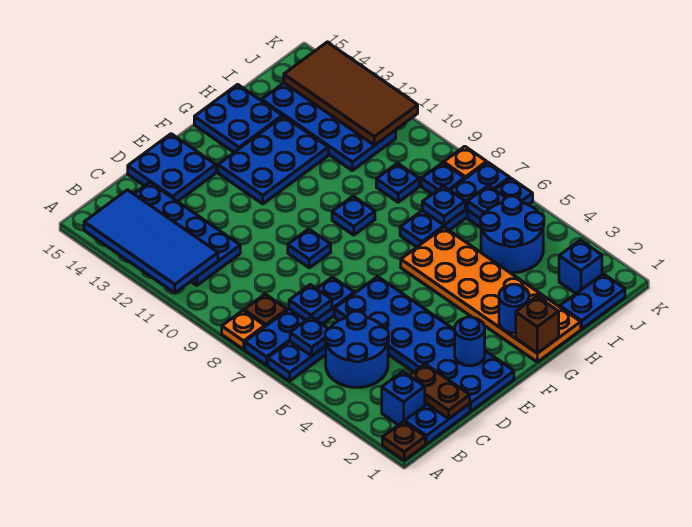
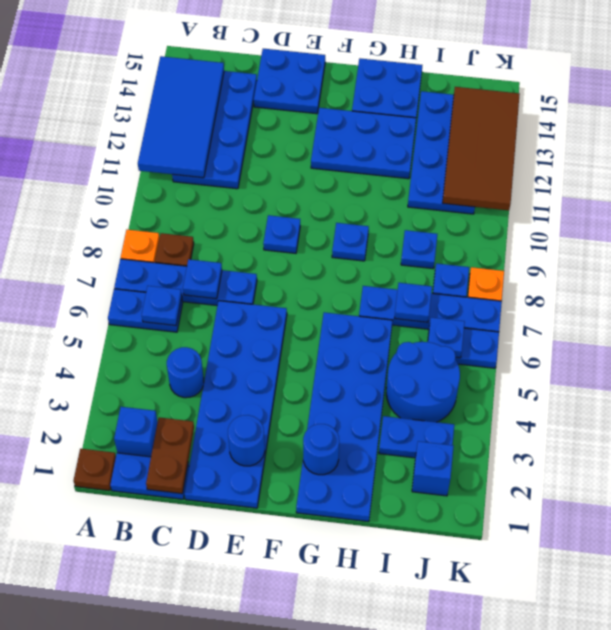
blue 2x2 round brick [325,311,389,388] -> blue 1x1 round brick [167,347,204,398]
orange 2x6 plate [401,227,581,362] -> blue 2x6 plate [296,312,393,522]
brown 1x1 brick [516,296,559,353] -> none
blue 1x2 plate [560,274,625,329] -> blue 1x2 plate moved to [379,416,454,458]

